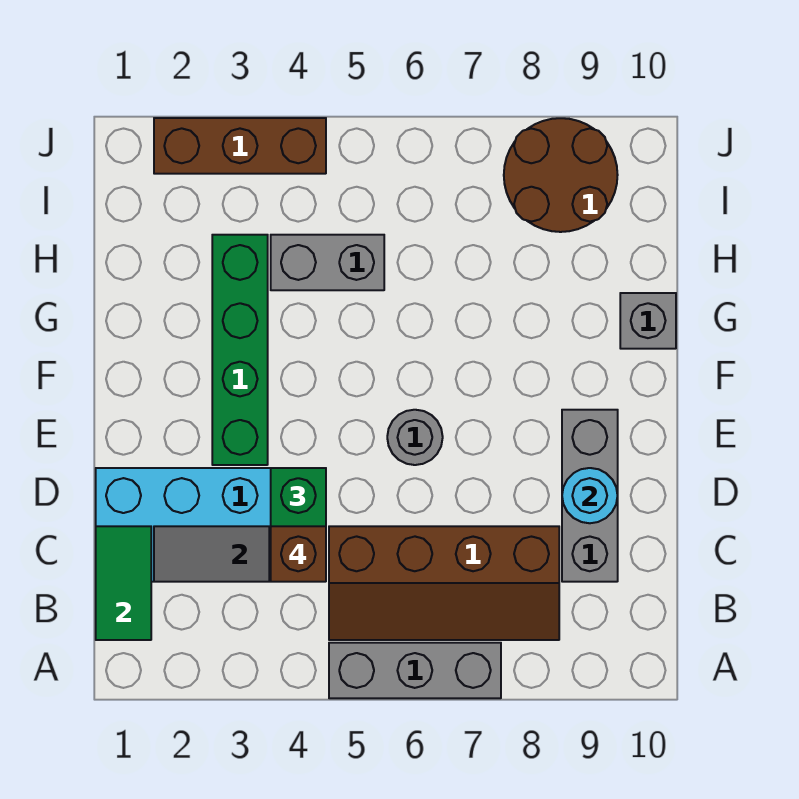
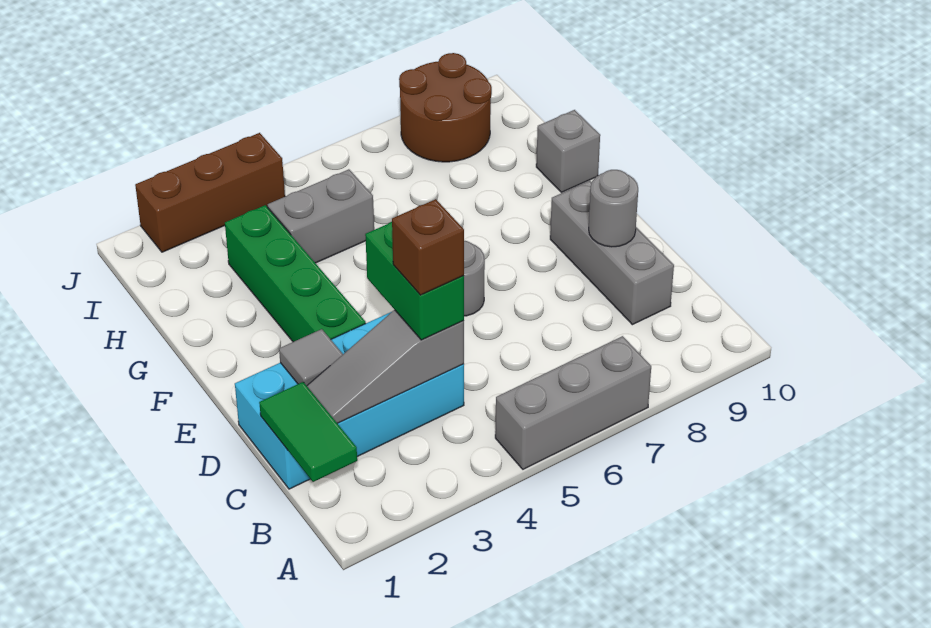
brown 2x4 slope [329,526,559,640] -> none
none -> grey 1x1 tile [279,329,343,386]
cyan 1x1 round brick [562,468,618,523] -> grey 1x1 round brick [589,170,638,247]

